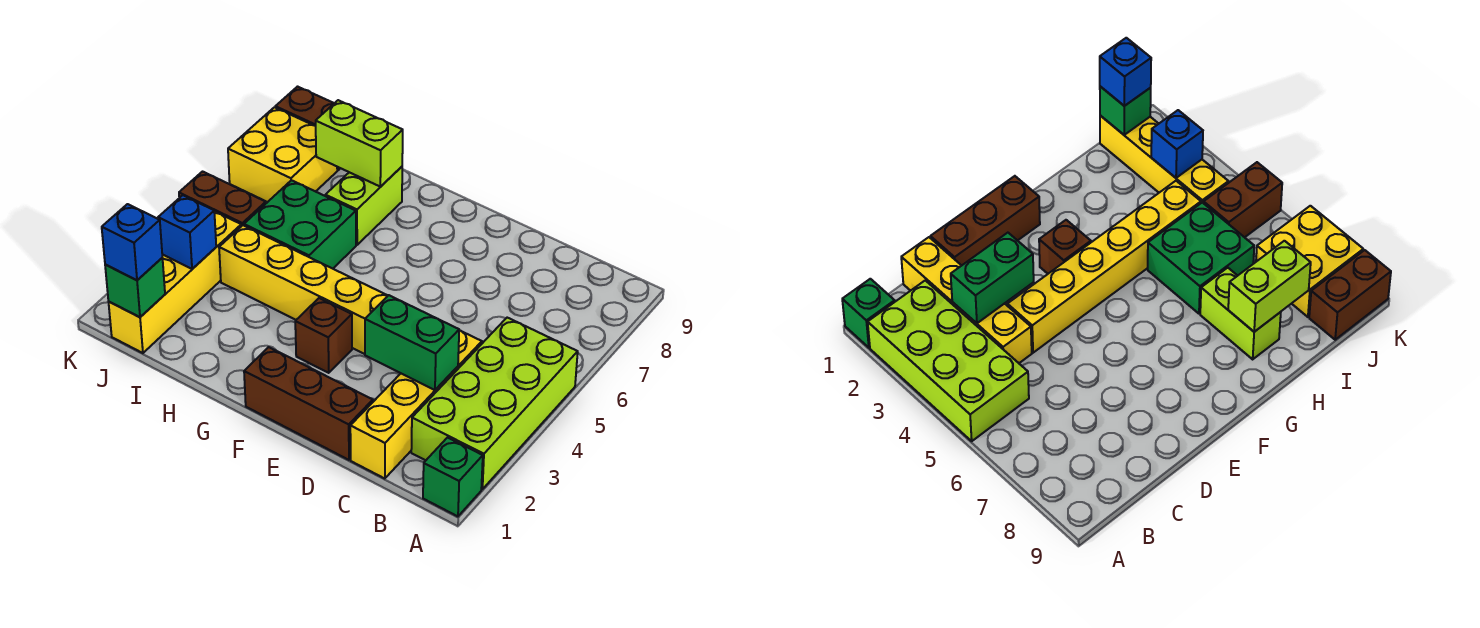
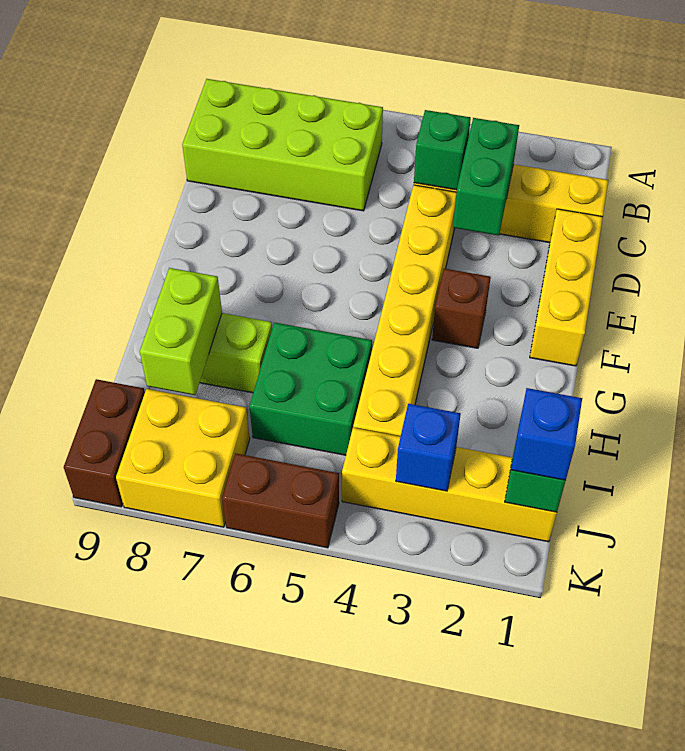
green 1x1 brick [423,438,483,516] -> green 1x1 brick moved to [414,110,471,190]
lime 2x4 brick [411,318,578,489] -> lime 2x4 brick moved to [182,79,383,211]
brown 1x3 brick [244,347,373,460] -> yellow 1x3 brick [530,209,603,366]
brown 1x2 brick [179,172,266,226] -> brown 1x2 brick turned to [222,453,339,548]

